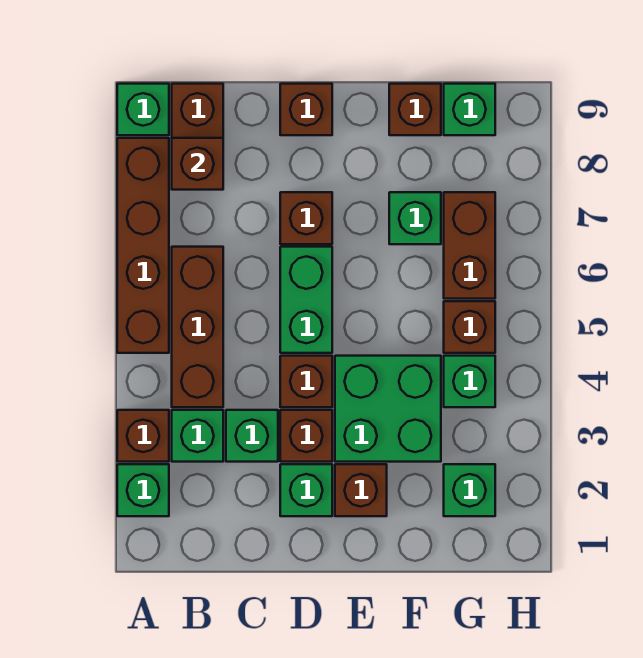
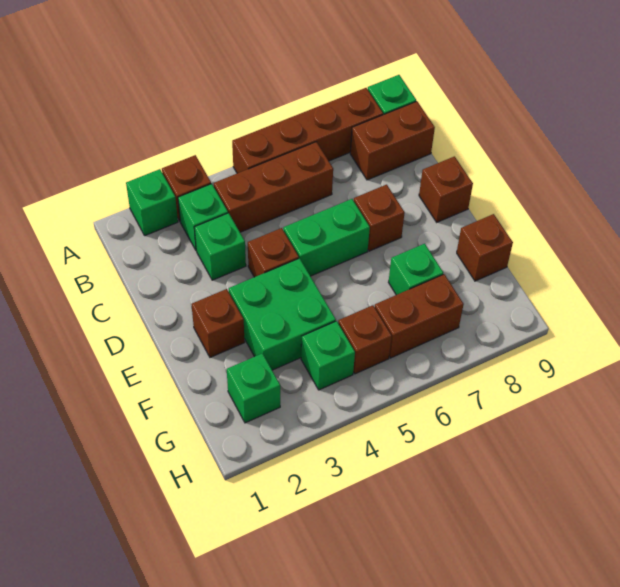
brown 1x1 brick [172,138,223,190] -> none
green 1x1 brick [280,464,332,516] -> none
brown 1x1 brick [280,410,332,462] -> none
green 1x1 brick [444,84,495,135] -> none

